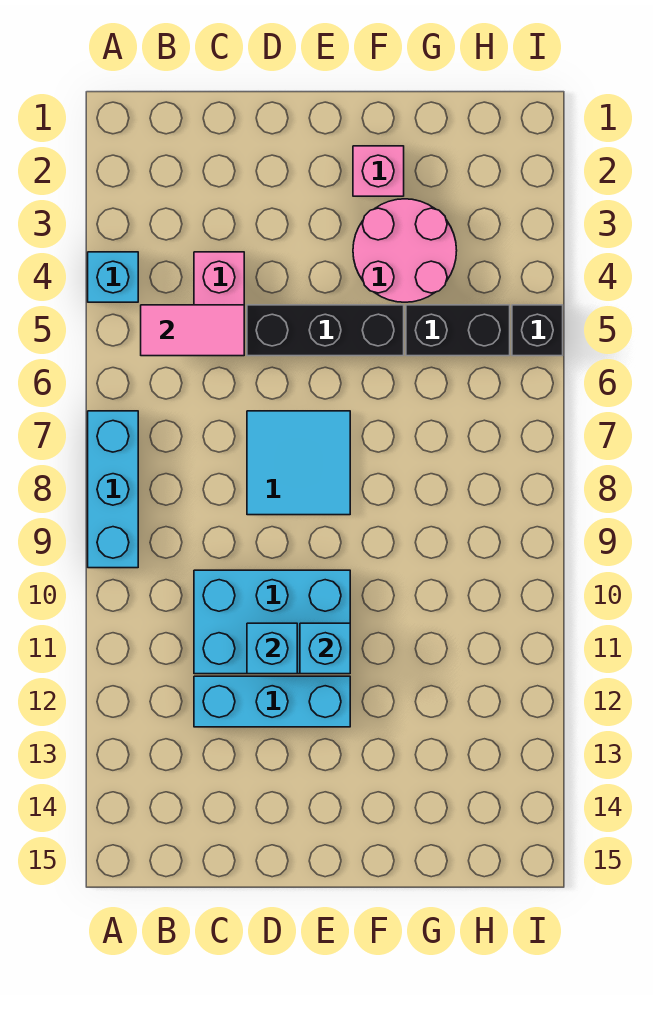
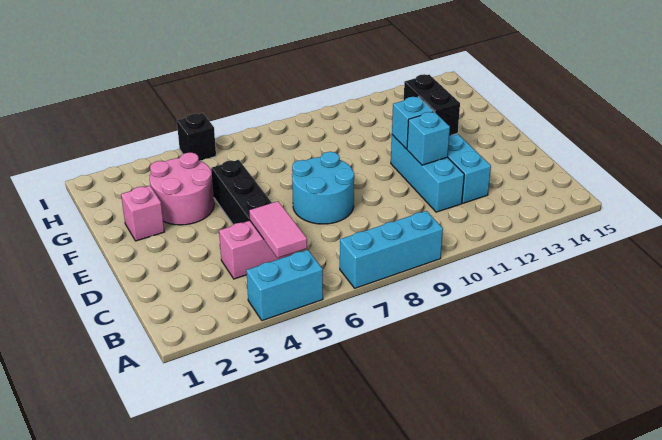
cyan 1x1 brick [88,252,138,302] -> cyan 1x2 brick [246,250,323,321]
cyan 2x3 brick [194,570,350,674] -> cyan 1x3 brick [391,135,464,212]
cyan 2x2 tile [247,411,350,515] -> cyan 2x2 round brick [292,152,354,224]
black 1x2 brick [406,305,510,356] -> black 1x2 brick moved to [404,74,460,136]

